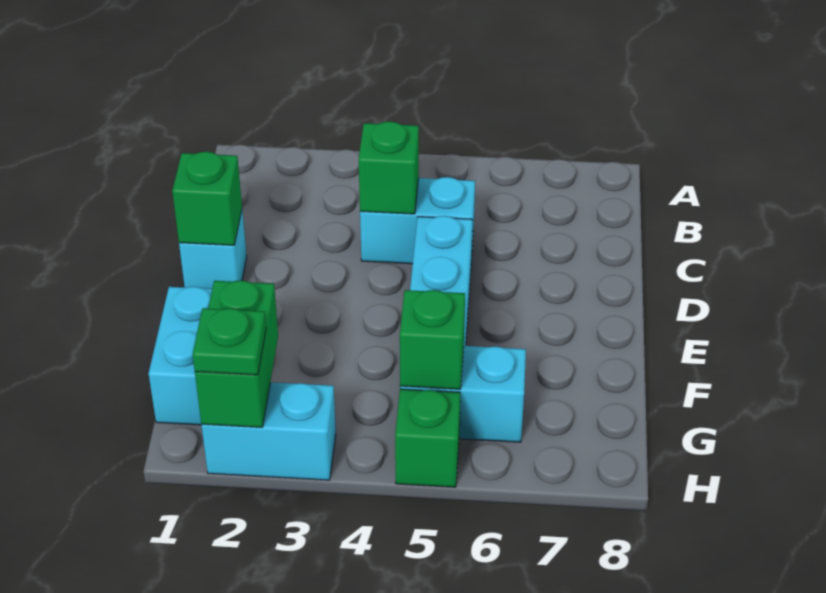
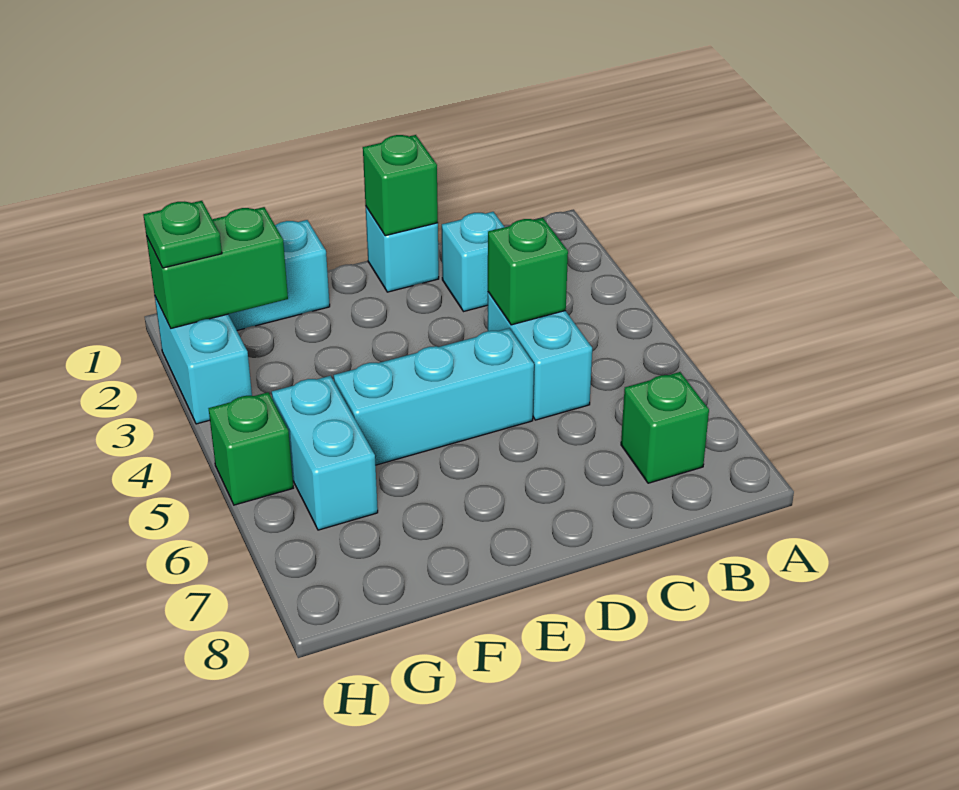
none -> cyan 1x1 brick [442,212,504,312]
green 1x1 brick [400,290,465,389] -> green 1x1 brick moved to [621,372,709,483]

